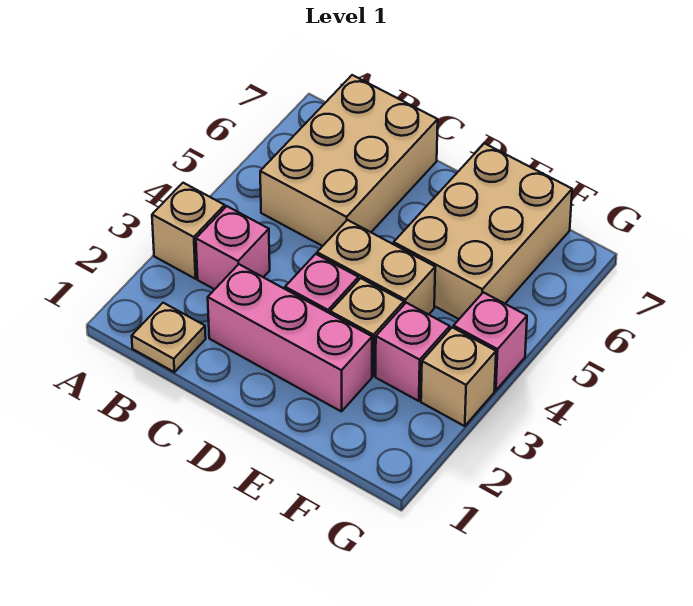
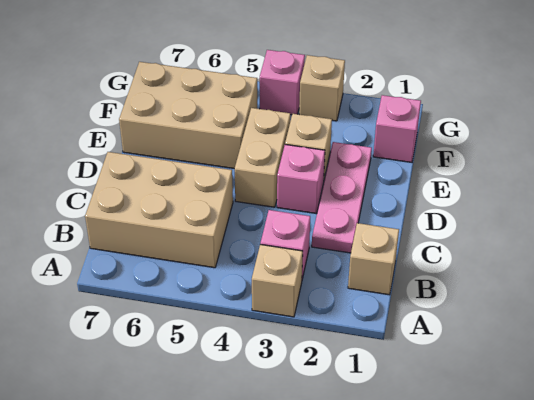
tan 1x1 plate [132,303,206,372] -> tan 1x1 brick [348,223,399,295]
pink 1x3 brick [208,264,372,412] -> pink 1x3 plate [312,142,372,253]
pink 1x1 brick [376,303,450,401] -> pink 1x1 brick moved to [373,95,421,162]

